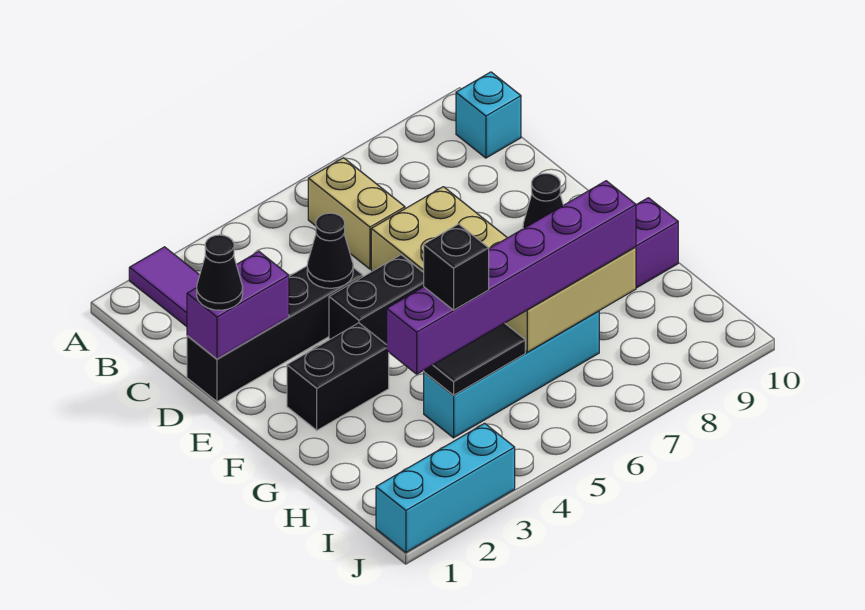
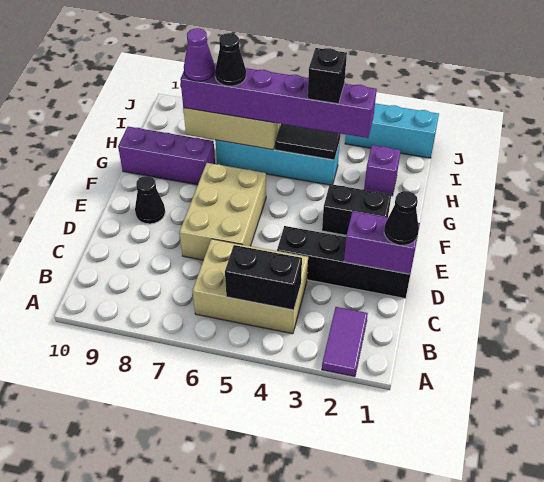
tan 1x2 brick [308,158,405,269] -> tan 2x3 brick [193,239,308,334]
cyan 1x1 brick [456,72,521,158] -> none
black 1x1 cone [307,213,353,288] -> black 1x1 cone moved to [215,33,246,86]
black 1x2 brick [329,255,424,345] -> black 1x2 brick moved to [225,245,302,310]
none -> purple 1x1 brick [364,145,401,196]
none -> purple 1x1 cone [184,28,215,81]

